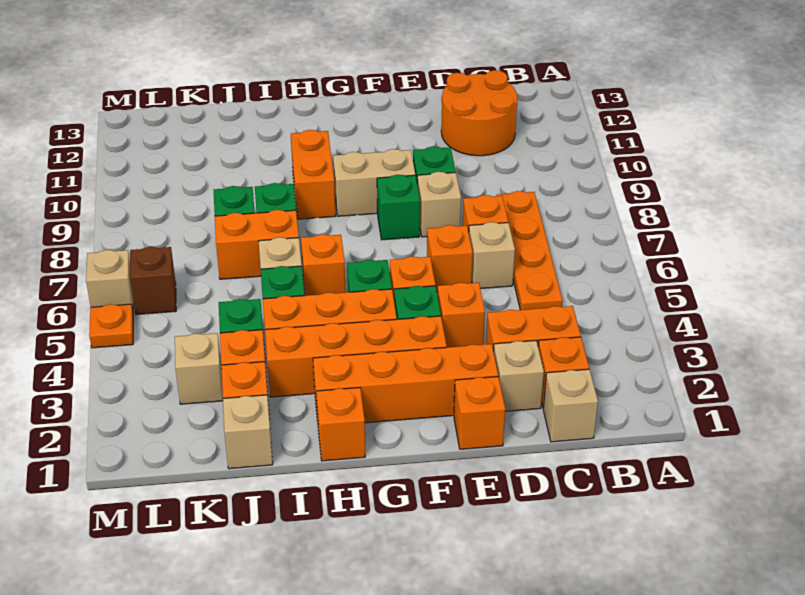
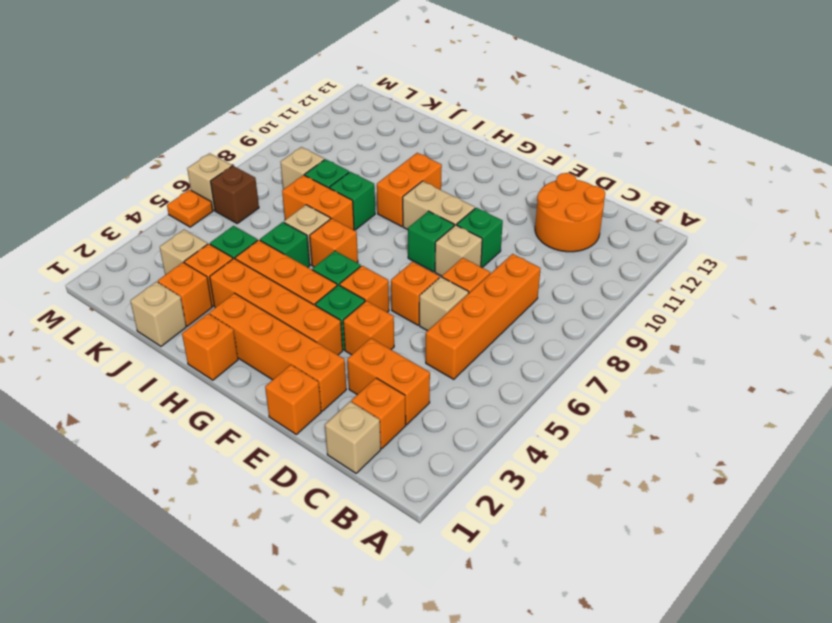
orange 1x4 plate [497,191,562,310] -> orange 1x4 brick [426,254,541,379]
tan 1x1 brick [494,341,544,411] -> tan 1x1 brick moved to [280,147,324,189]

